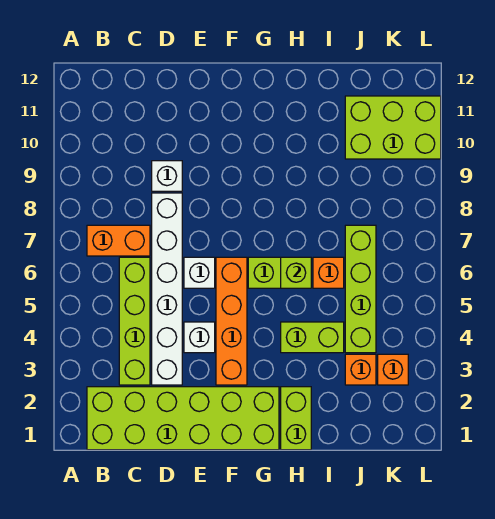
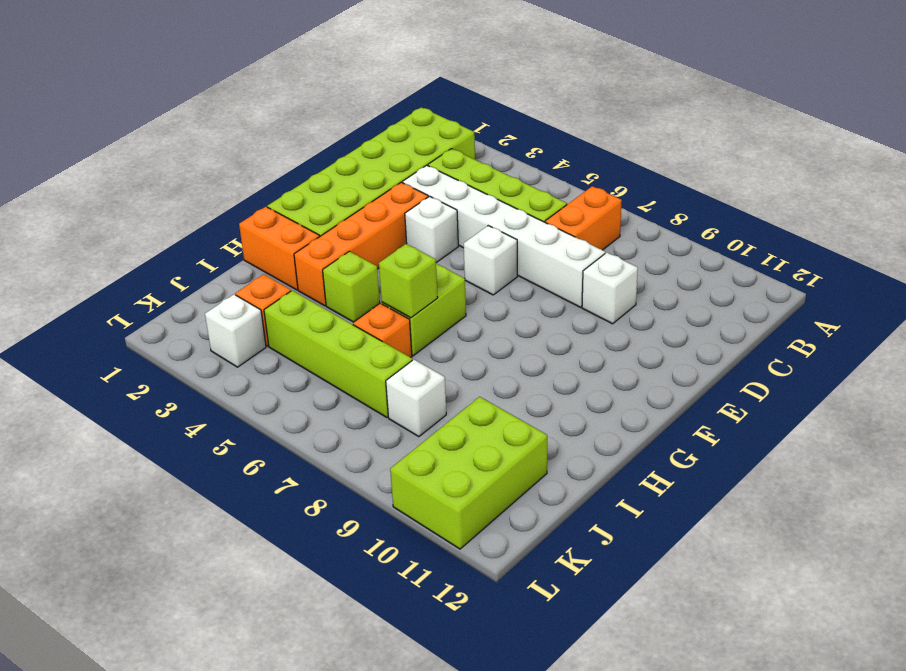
orange 1x4 brick [216,257,247,385] -> orange 1x4 brick turned to [294,182,428,306]
lime 1x2 brick [281,387,311,450] -> orange 1x2 brick [239,207,320,290]
lime 1x2 brick [281,322,344,353] -> lime 1x1 brick [323,251,380,322]
none -> white 1x1 brick [386,360,446,437]
orange 1x1 brick [378,354,408,385] -> white 1x1 brick [205,294,266,367]

